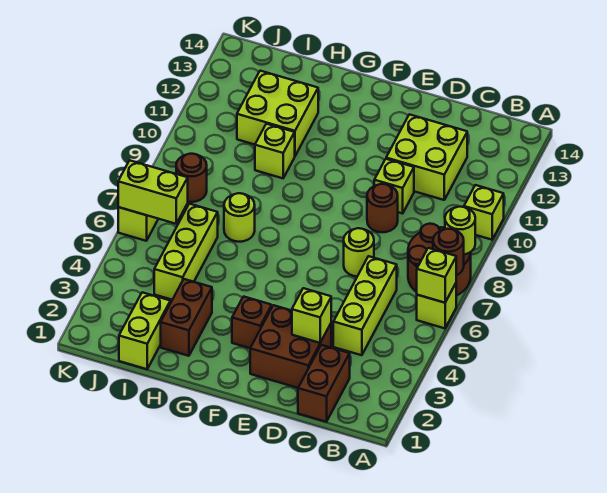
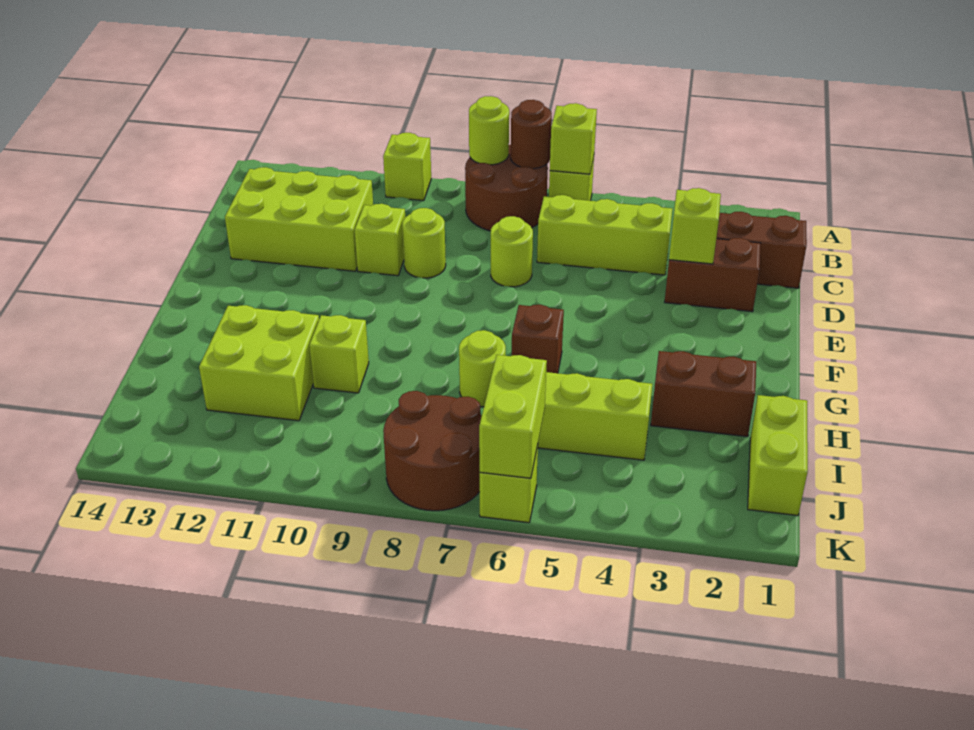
lime 2x2 brick [386,114,467,200] -> lime 2x3 brick [225,167,373,271]
brown 2x2 brick [250,305,331,388] -> brown 1x2 brick [665,238,761,312]
brown 1x1 round brick [367,184,398,232] -> lime 1x1 round brick [402,208,446,278]
brown 1x1 brick [232,297,272,348] -> brown 1x1 brick moved to [512,305,564,373]
lime 1x2 brick [119,292,170,369] -> lime 1x2 brick turned to [748,395,808,515]
brown 1x1 round brick [176,154,207,202] -> brown 2x2 round brick [383,391,482,511]

